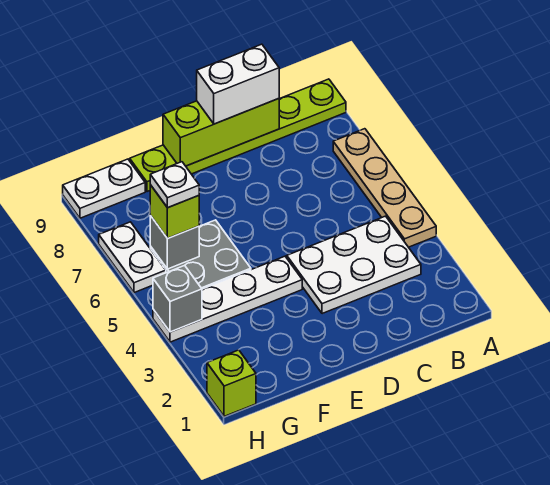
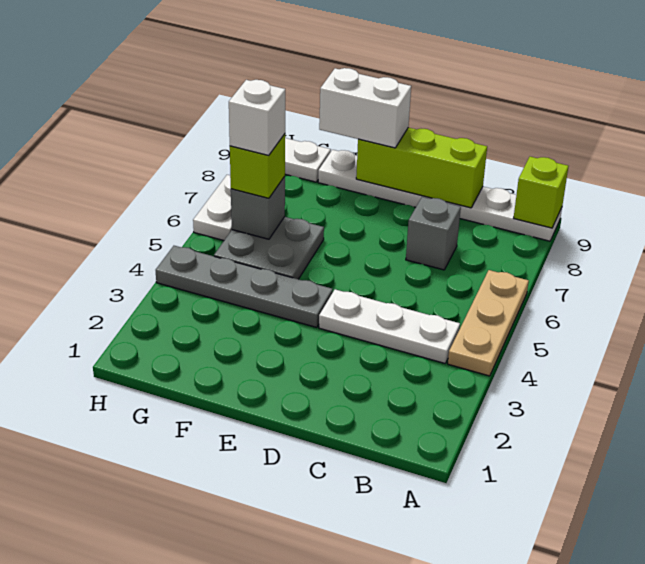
tan 1x4 plate [333,129,436,247] -> tan 1x3 plate [448,270,529,376]
lime 1x6 plate [130,79,346,192] -> white 1x6 plate [318,150,562,241]
white 2x3 plate [287,216,421,314] -> white 1x3 plate [319,289,460,363]
white 1x2 brick [197,44,279,124] -> white 1x2 brick moved to [319,68,411,148]
white 1x4 plate [153,256,302,342] -> grey 1x4 plate [156,246,333,328]
white 1x1 plate [150,162,199,208] -> white 1x1 brick [229,80,285,155]
lime 1x1 brick [207,350,256,416] -> lime 1x1 brick moved to [514,157,568,228]
grey 1x1 brick [153,265,202,332] -> grey 1x1 brick moved to [406,197,461,270]

